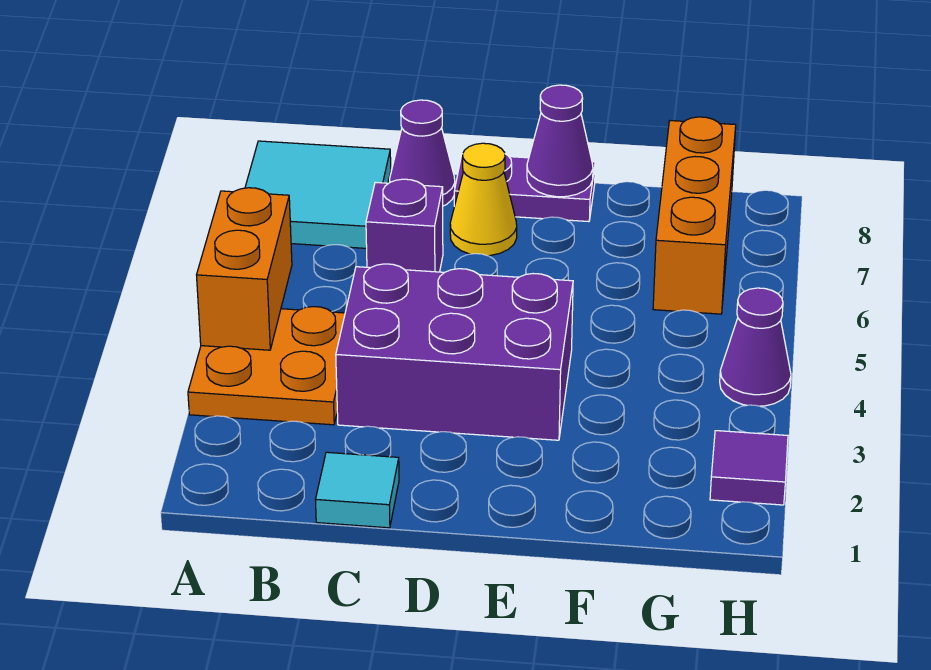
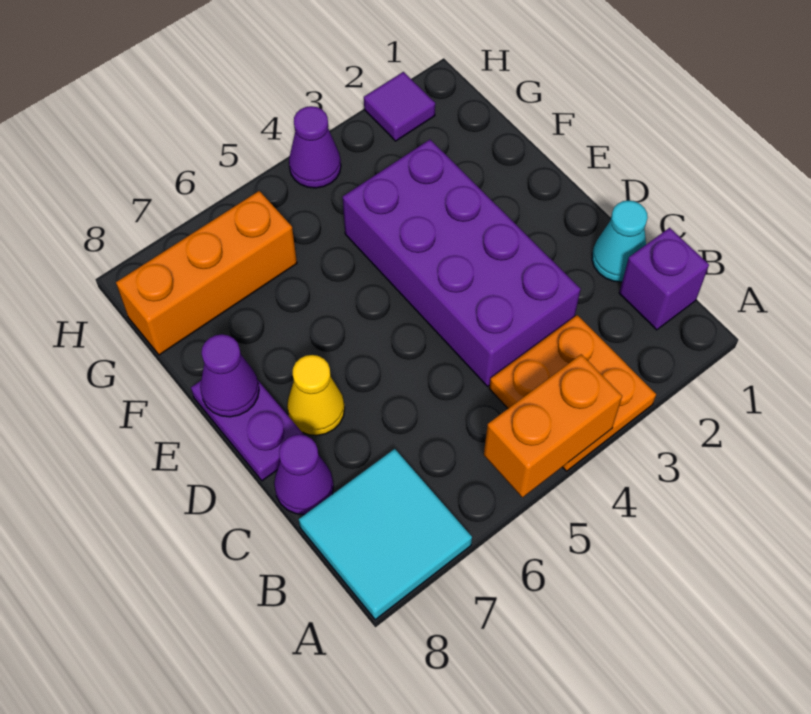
cyan 1x1 tile [316,452,399,528] -> cyan 1x1 cone [592,201,648,282]
purple 2x3 brick [336,264,573,440] -> purple 2x4 brick [343,140,581,386]
purple 1x1 brick [366,179,443,272] -> purple 1x1 brick moved to [619,228,709,330]

